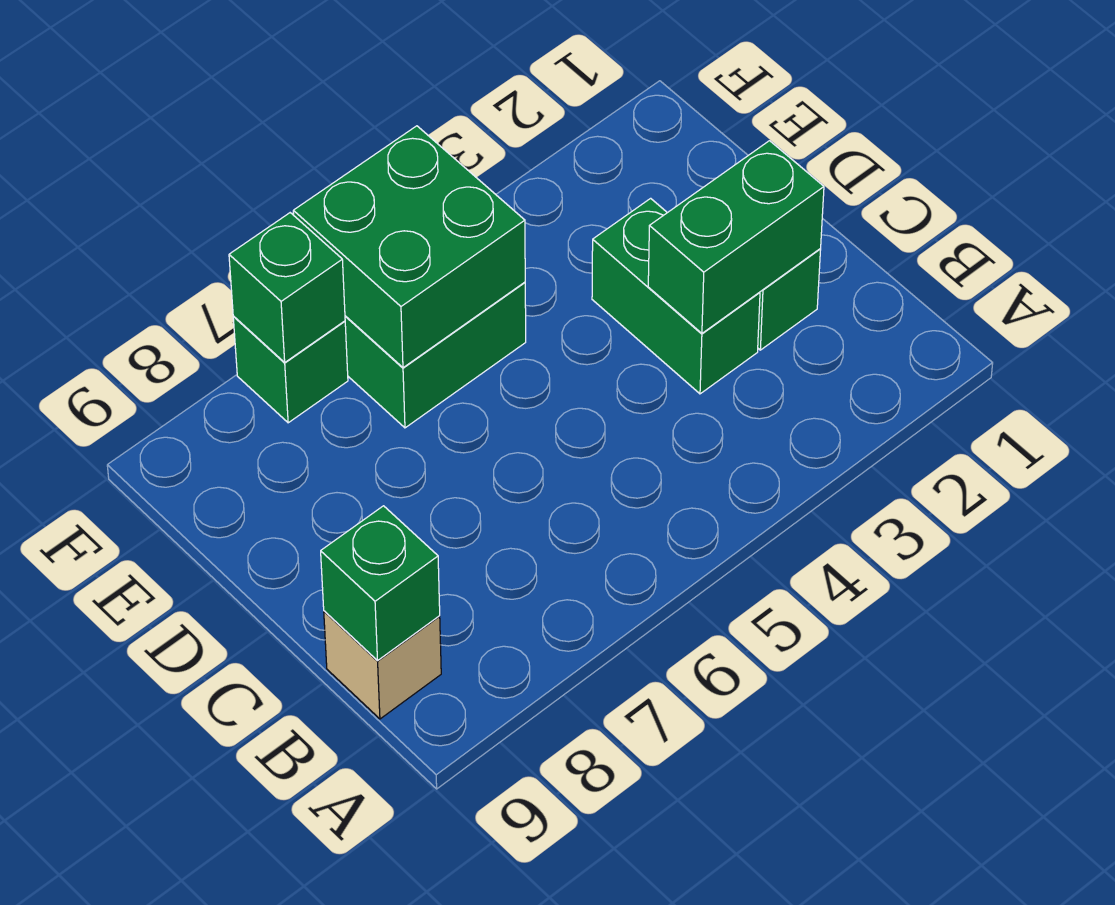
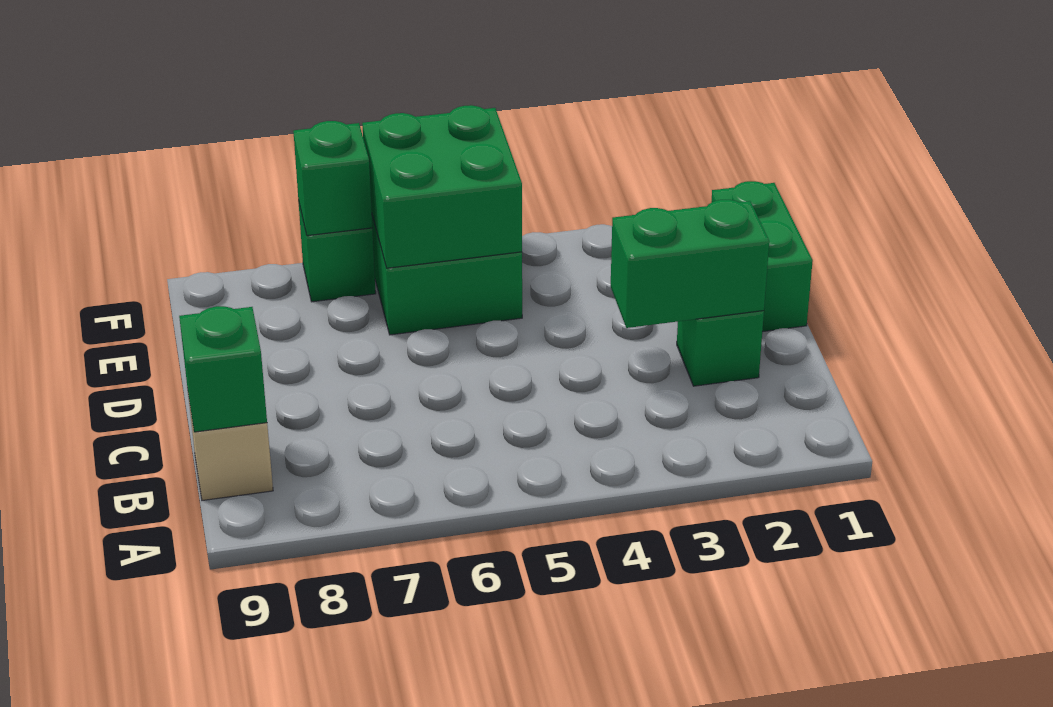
green 1x2 brick [592,198,760,394] -> green 1x2 brick moved to [711,181,813,332]

